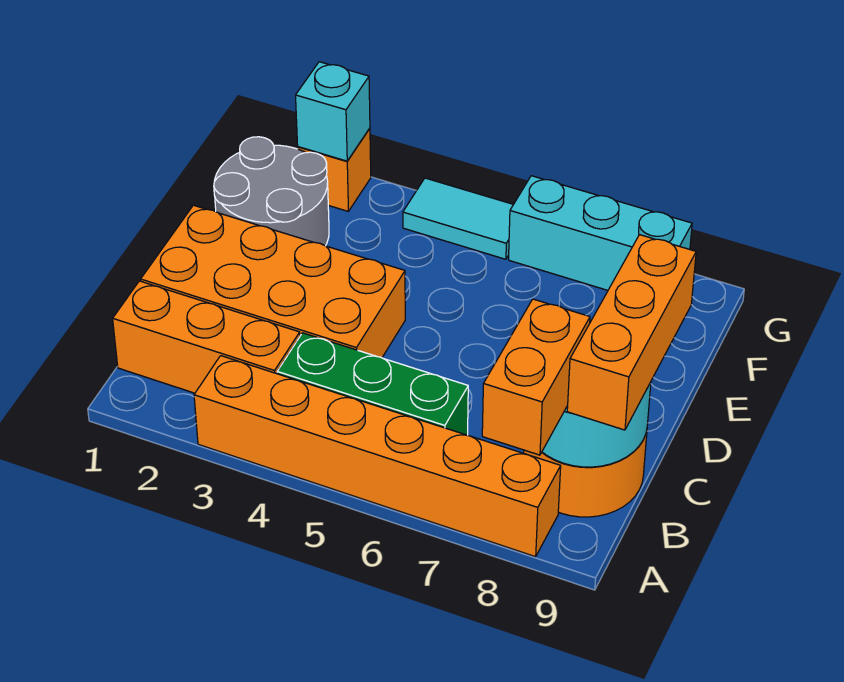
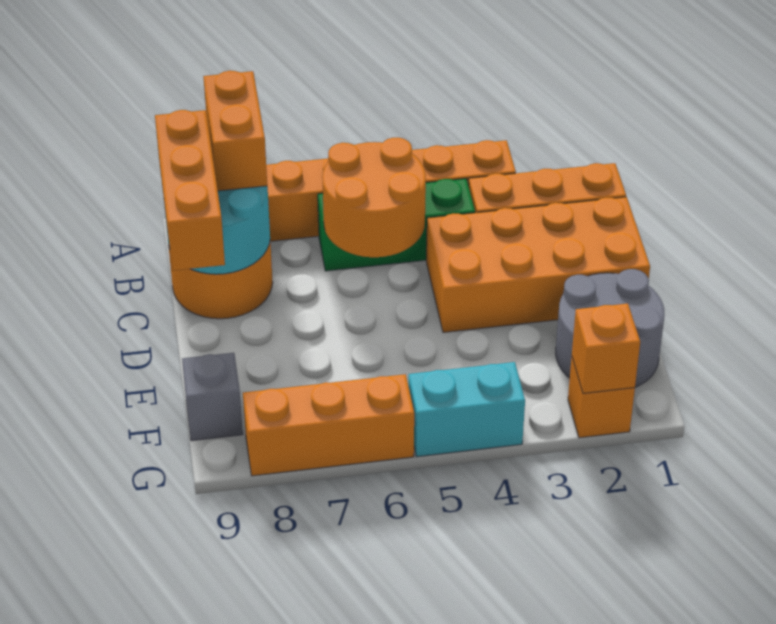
none -> orange 2x2 round brick [322,138,426,257]
none -> grey 1x1 brick [182,353,243,441]
cyan 1x1 brick [296,62,370,161] -> orange 1x1 brick [572,304,640,393]
cyan 1x2 tile [403,178,513,259] -> cyan 1x2 brick [408,362,525,457]
cyan 1x3 brick [509,176,692,290] -> orange 1x3 brick [243,374,414,476]

